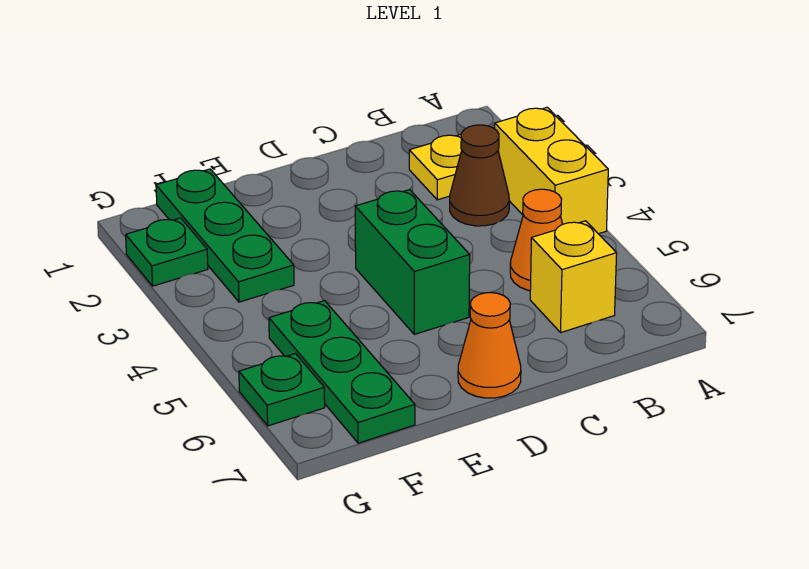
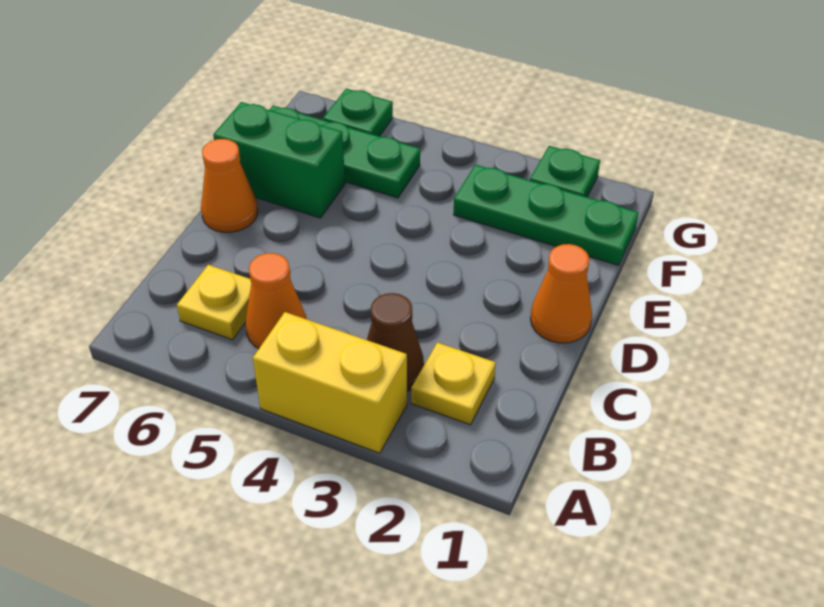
yellow 1x1 brick [530,221,617,332] -> yellow 1x1 plate [177,265,251,340]
none -> orange 1x1 cone [530,244,592,343]
green 1x2 brick [355,190,470,334] -> green 1x2 brick moved to [213,102,345,218]

